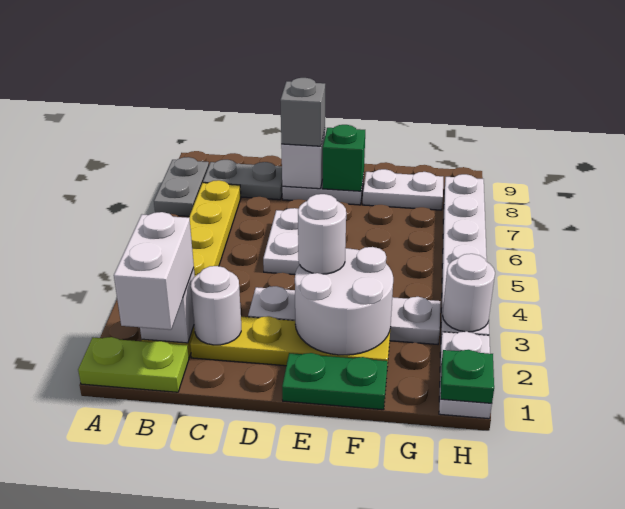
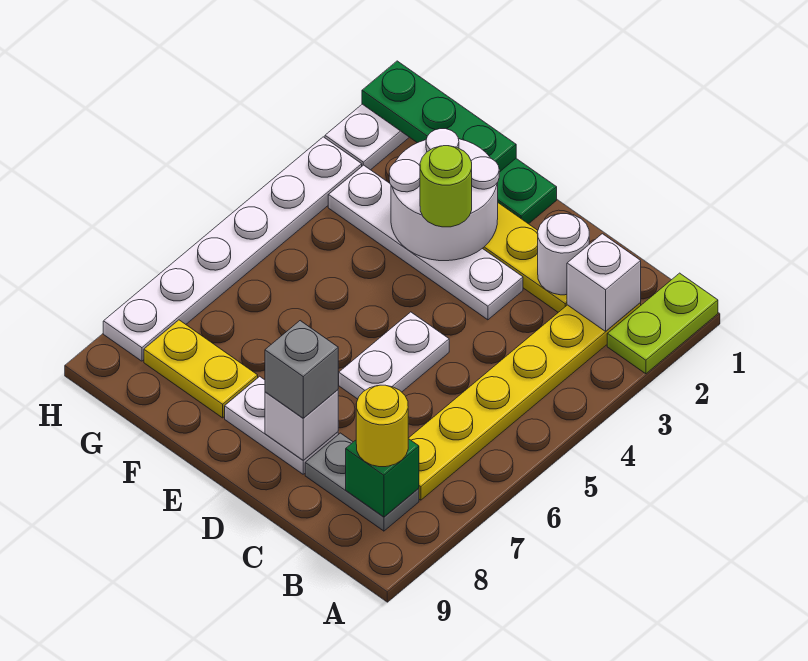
lime 1x2 plate [78,337,189,392] -> lime 1x2 plate turned to [607,273,718,374]
grey 1x2 plate [154,157,209,216] -> none
white 1x2 brick [114,212,194,330] -> none
none -> yellow 1x1 round brick [356,385,408,467]
white 1x1 round brick [298,194,346,274] -> lime 1x1 round brick [420,146,472,227]
green 1x1 brick [323,125,365,191] -> green 1x1 brick moved to [346,439,419,517]
white 1x2 plate [363,169,443,210] -> yellow 1x2 plate [144,320,258,418]
green 1x1 plate [441,350,494,403] -> green 1x3 plate [362,61,516,172]
white 1x1 round brick [443,254,495,332] -> none

